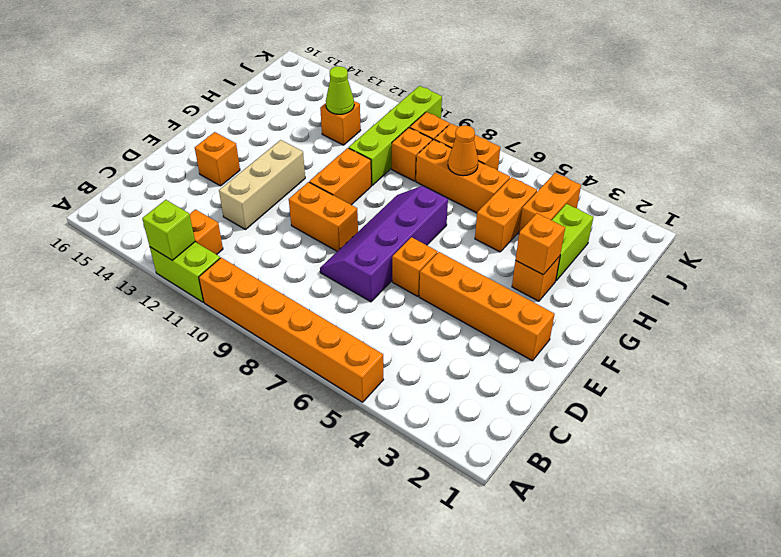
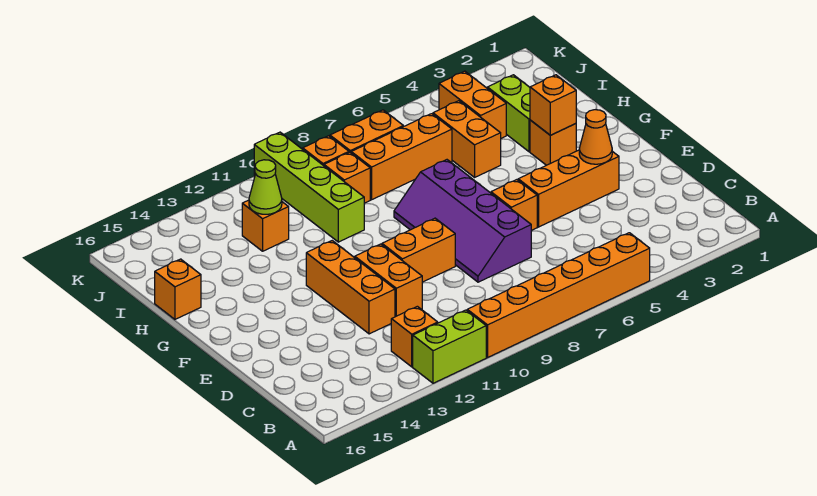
lime 1x1 brick [142,200,195,260] -> none
tan 1x3 brick [219,140,305,229] -> orange 1x3 brick [306,241,395,334]
orange 1x4 brick [419,252,555,361] -> orange 1x3 brick [518,150,619,227]
orange 1x1 brick [195,132,240,186] -> orange 1x1 brick moved to [155,259,201,319]
orange 1x2 brick [309,148,371,205] -> orange 1x2 brick moved to [355,244,422,317]
orange 1x1 cone [448,125,478,176] -> orange 1x1 cone moved to [579,110,612,164]

